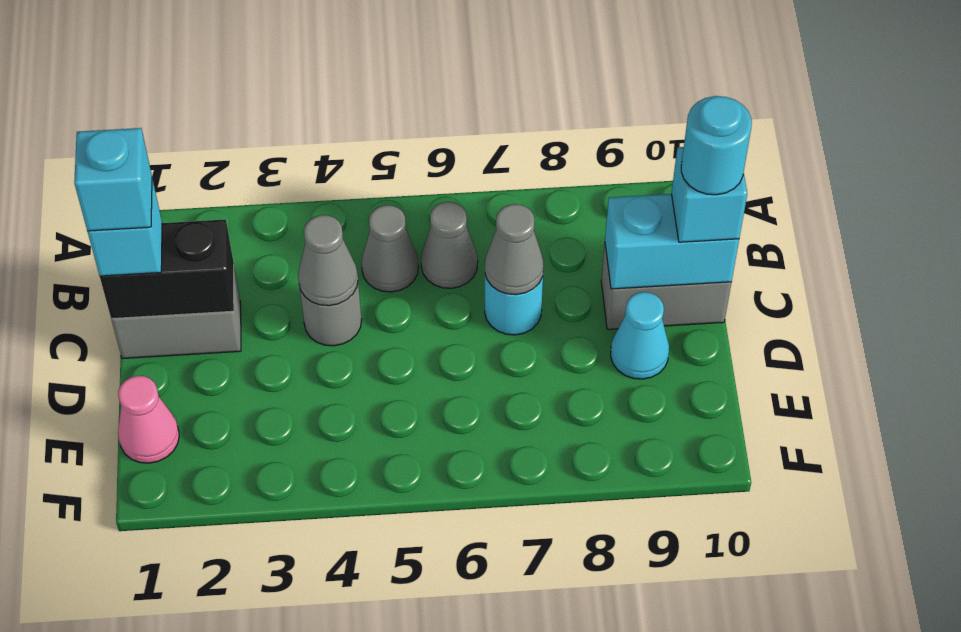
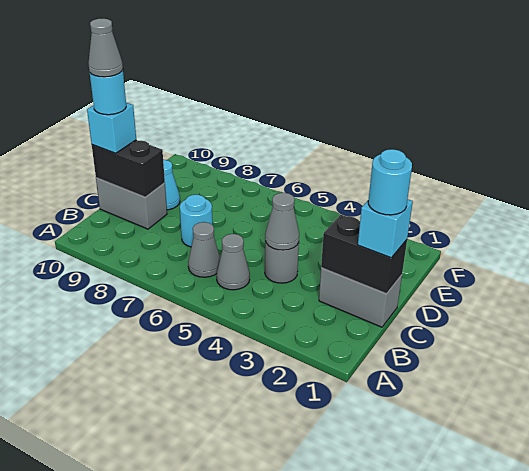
cyan 1x1 brick [74,128,152,231] -> cyan 1x1 round brick [368,149,412,215]
grey 1x1 cone [485,204,544,295] -> grey 1x1 cone moved to [88,19,123,77]
cyan 1x2 brick [605,194,739,289] -> black 1x2 brick [92,140,165,197]
pink 1x1 cone [118,376,179,463] -> none

